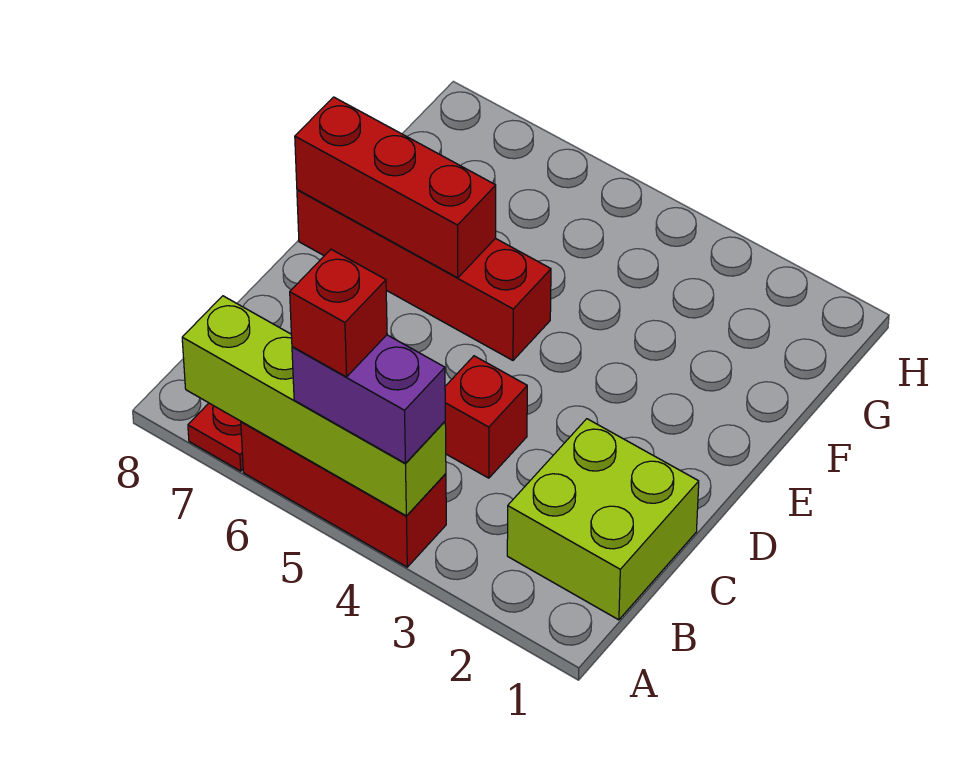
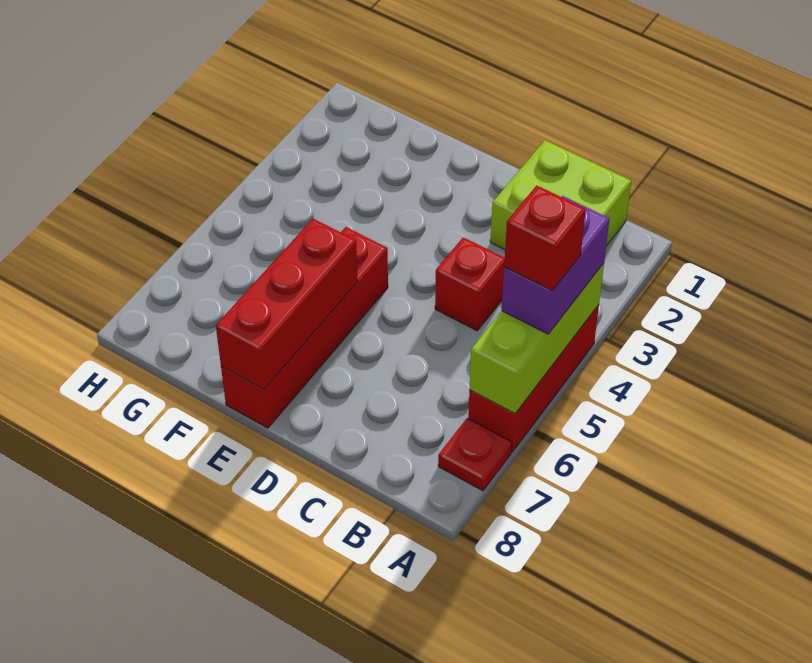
lime 1x4 brick [182,296,446,516] -> lime 1x3 brick [469,263,604,413]

